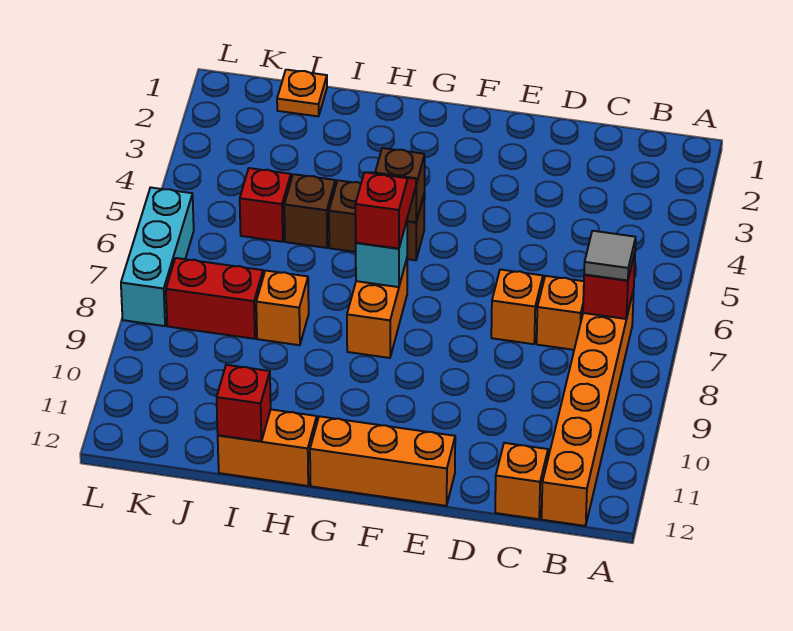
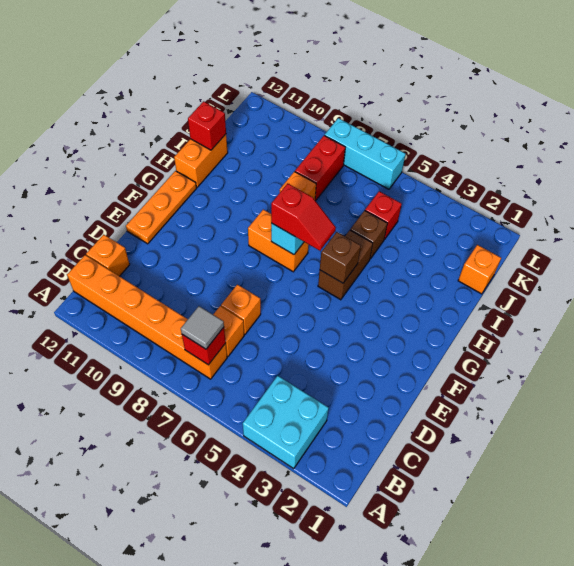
none -> cyan 2x2 brick [243,376,329,468]
orange 1x3 brick [310,416,455,506] -> orange 1x3 plate [126,171,196,244]
orange 1x1 plate [277,70,327,116] -> orange 1x1 brick [458,245,501,294]

